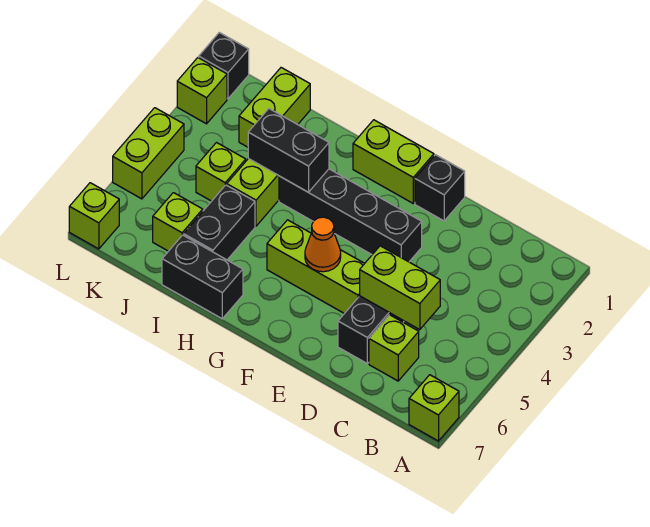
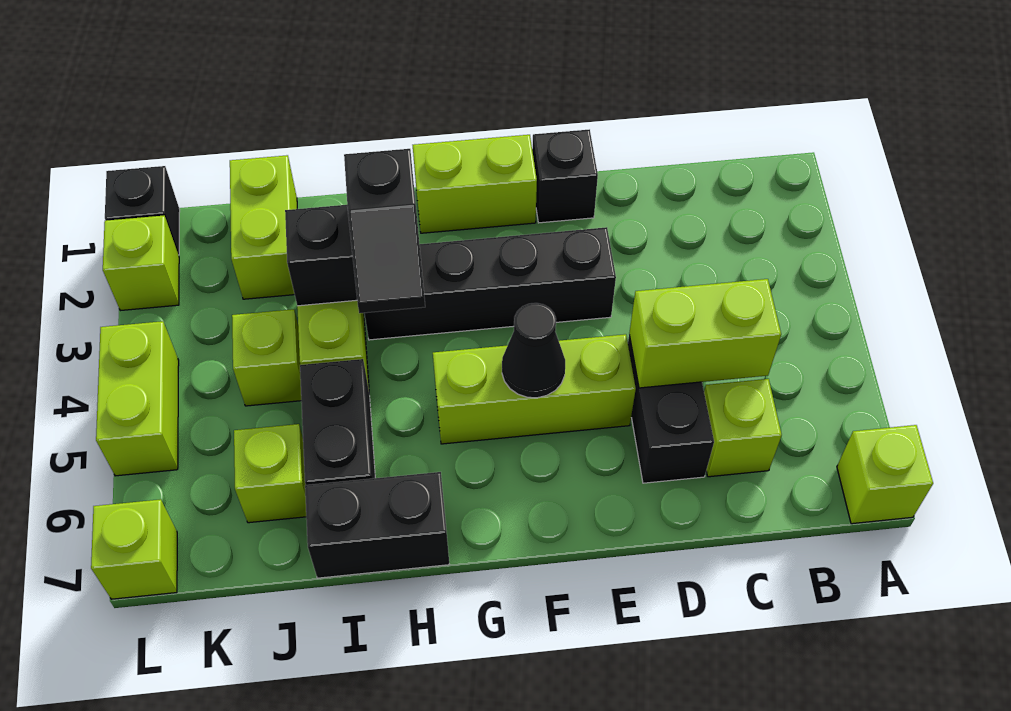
orange 1x1 cone [305,217,341,272] -> black 1x1 cone [502,303,565,398]
none -> black 1x2 slope [344,149,425,313]

